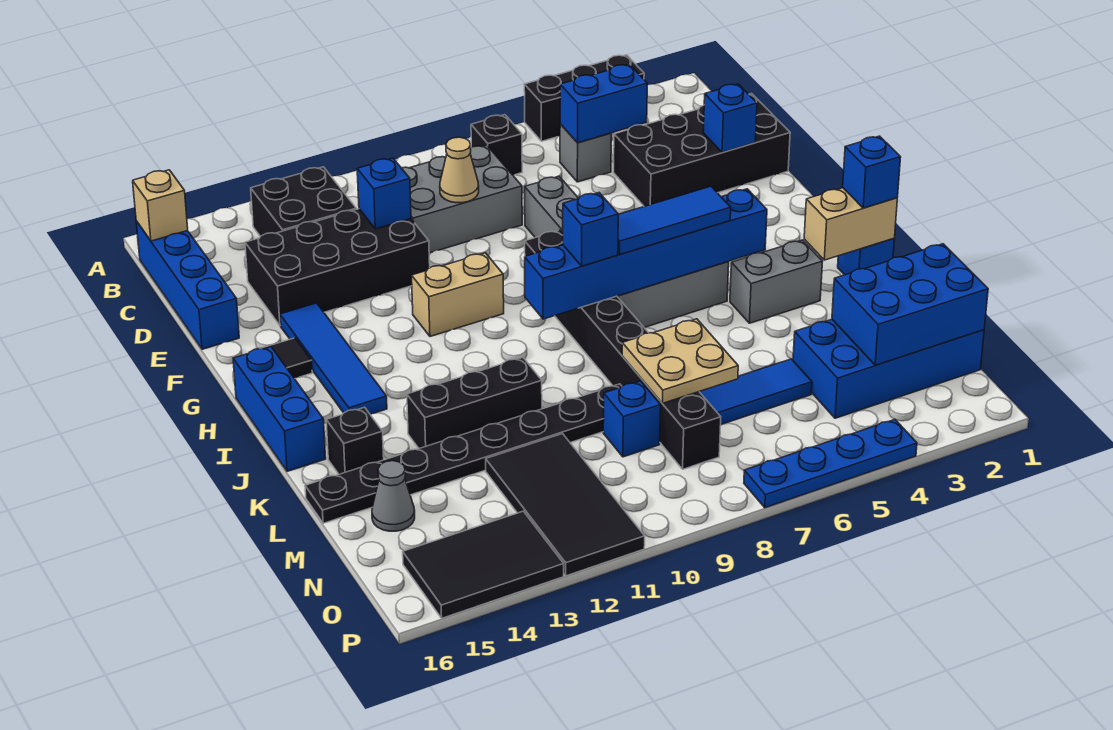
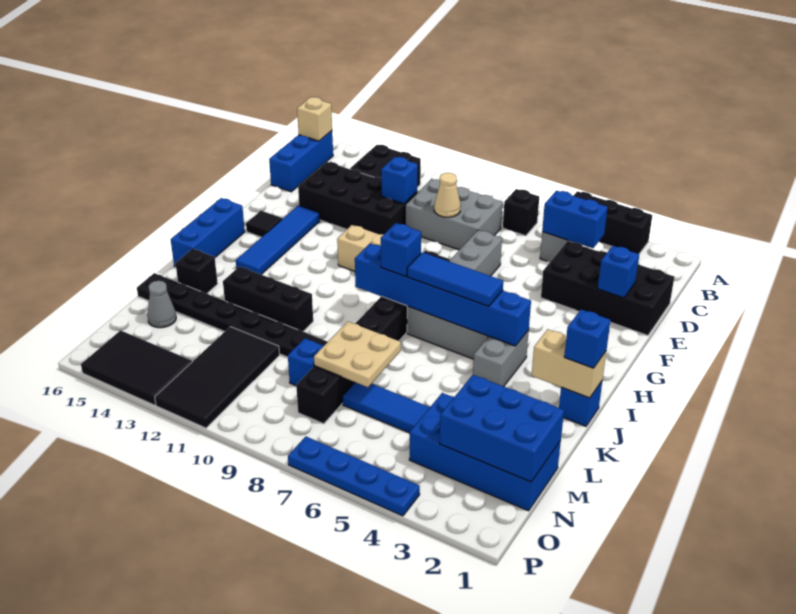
blue 1x4 brick [136,221,239,349] -> blue 1x3 brick [269,131,333,192]
grey 1x2 brick [730,240,823,323] -> grey 1x2 brick turned to [473,330,529,386]

